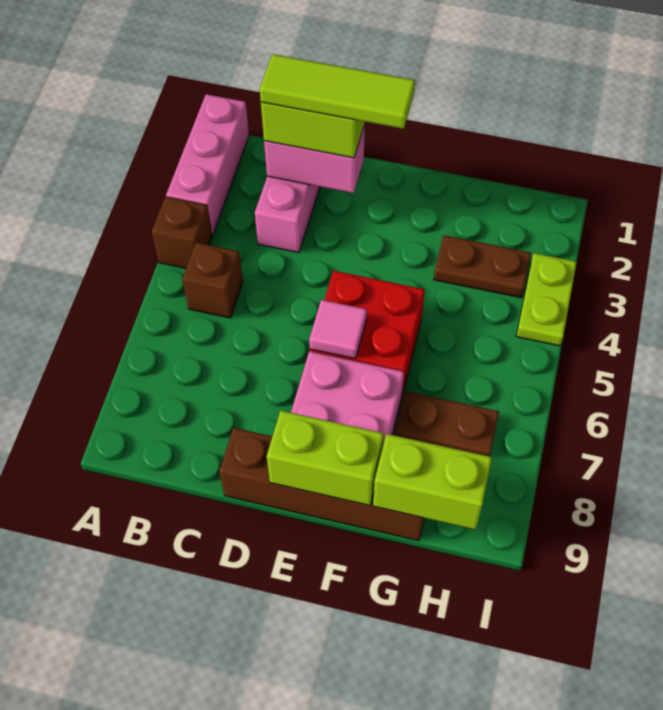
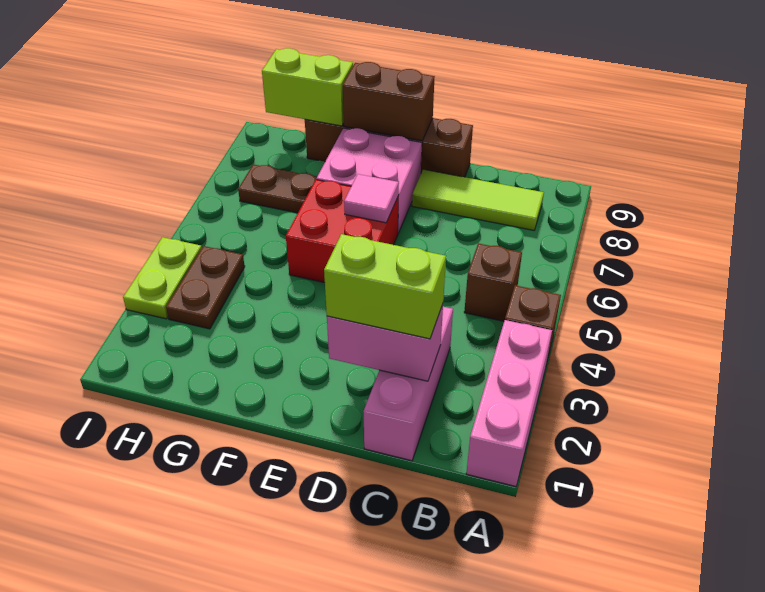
lime 1x3 tile [260,54,415,129] -> lime 1x3 tile moved to [412,169,544,230]
lime 1x2 brick [267,411,384,505] -> brown 1x2 brick [343,62,435,141]
brown 1x2 plate [434,235,531,298] -> brown 1x2 plate turned to [166,246,245,329]

